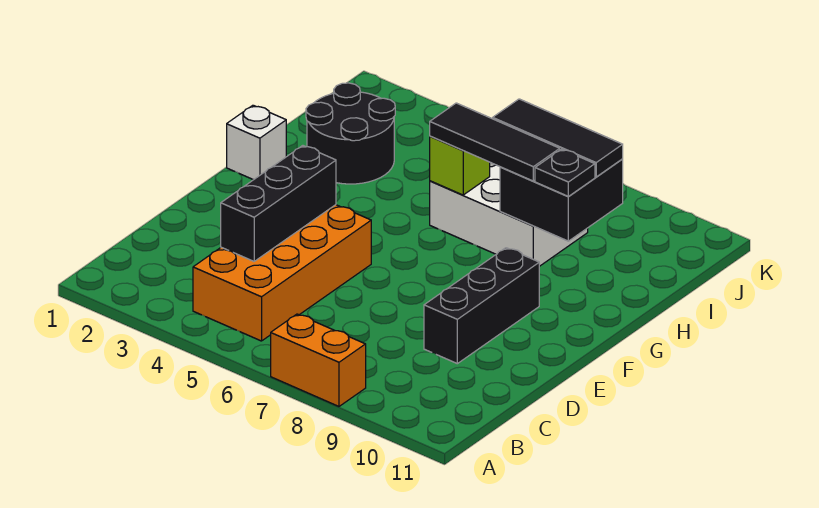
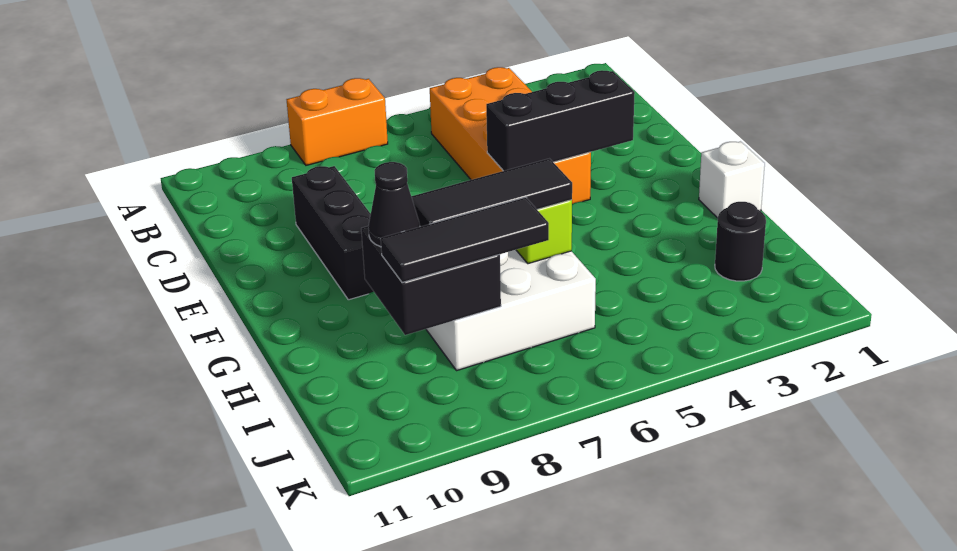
black 1x3 brick [221,146,336,261] -> black 1x3 brick turned to [486,70,635,171]
black 2x2 round brick [306,83,395,184] -> black 1x1 round brick [715,202,766,281]
black 1x1 plate [535,149,595,196] -> black 1x1 cone [368,162,420,247]

